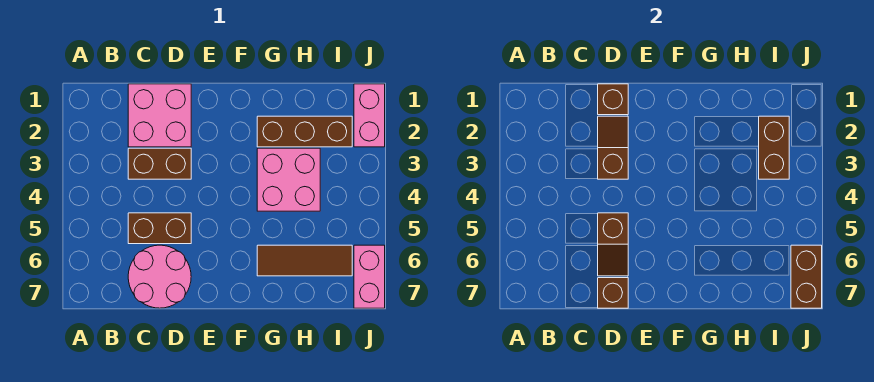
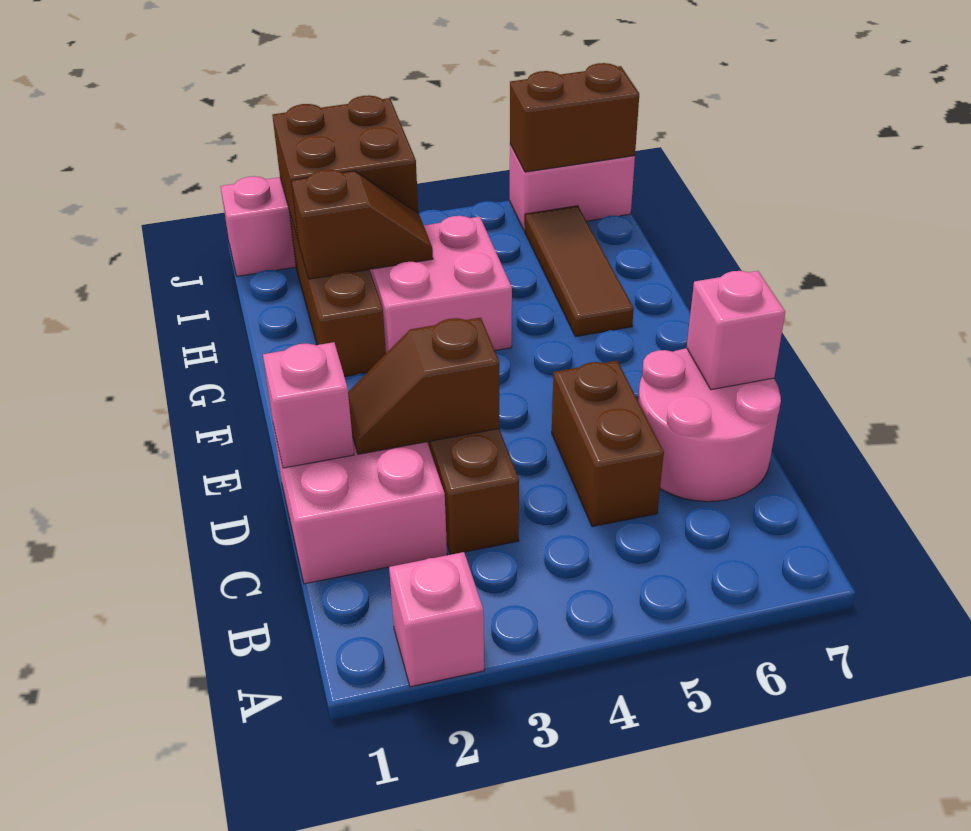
none -> pink 1x1 brick [389,552,484,687]
brown 1x1 brick [598,84,628,115] -> pink 1x1 brick [263,342,354,468]
brown 1x2 slope [598,213,628,276] -> brown 1x2 slope moved to [291,170,433,279]
brown 1x1 brick [598,278,628,308] -> pink 1x1 brick [687,271,785,390]
brown 1x2 brick [759,116,789,179] -> brown 2x2 brick [272,95,418,240]

